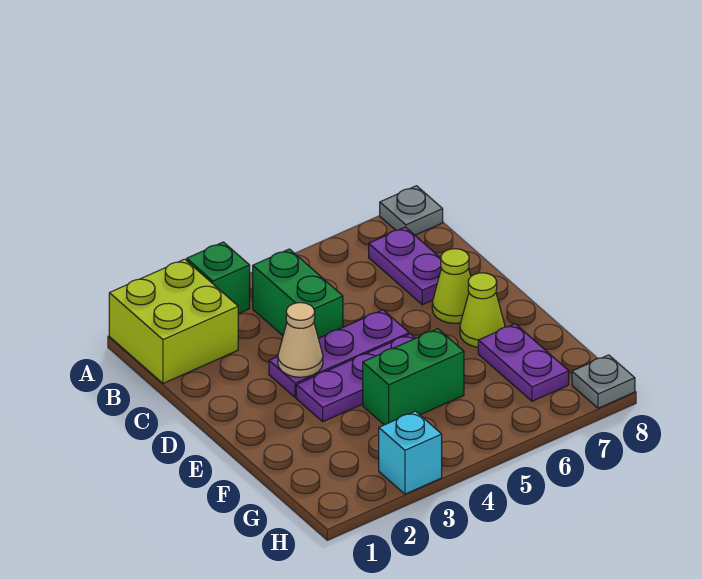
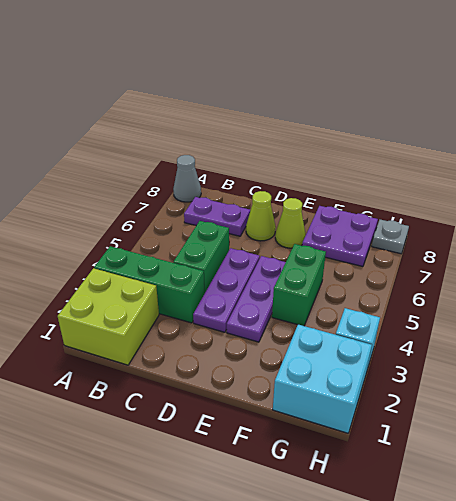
green 1x1 brick [187,242,250,314] -> green 1x3 brick [94,246,204,323]
grey 1x1 plate [380,186,443,235] -> grey 1x1 cone [173,155,201,202]
green 1x2 brick [253,249,343,338] -> green 1x2 brick turned to [173,221,229,294]
tan 1x1 cone [278,303,323,377] -> none
purple 1x2 plate [478,324,569,401] -> purple 2x2 plate [302,206,378,267]
none -> cyan 2x2 brick [273,325,372,433]

